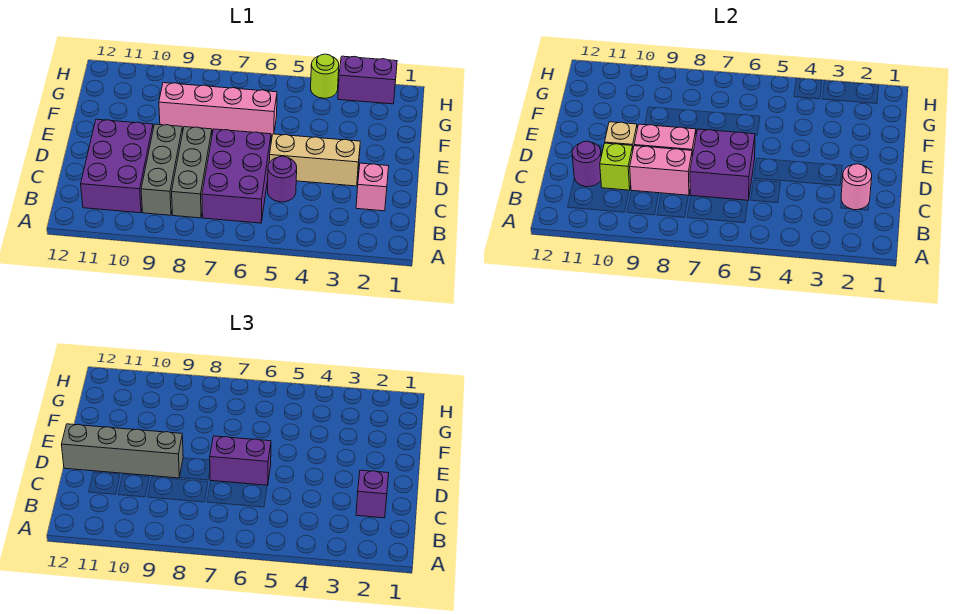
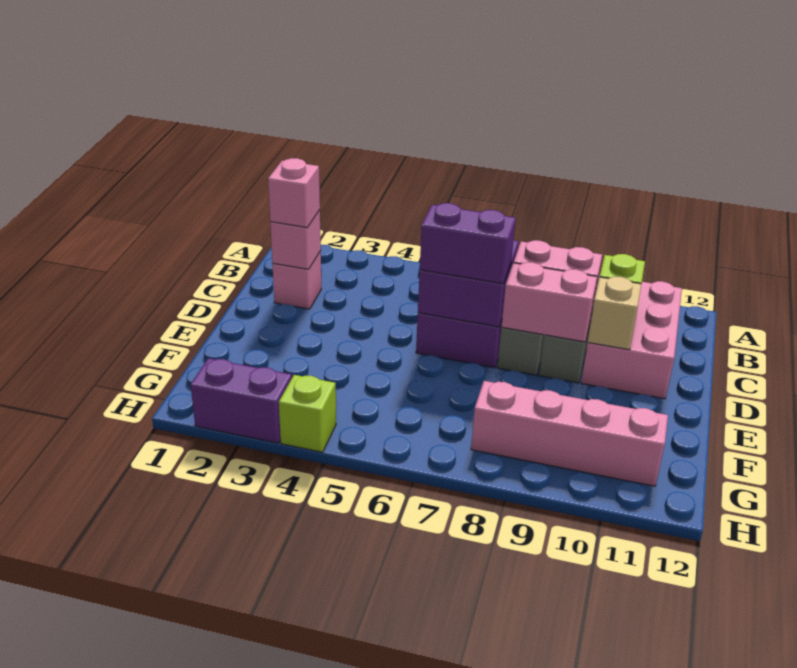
purple 2x3 brick [81,119,153,213] -> pink 2x3 brick [581,281,682,399]
pink 1x1 round brick [841,164,872,210] -> pink 1x1 brick [270,210,321,269]
purple 1x1 brick [356,470,389,518] -> pink 1x1 brick [268,158,320,228]
purple 1x1 round brick [268,156,297,202] -> none
purple 1x1 round brick [572,141,601,187] -> none
tan 1x3 brick [269,134,360,186] -> none
grey 1x4 brick [62,424,183,478] -> none
pink 1x4 brick [159,83,277,136] -> pink 1x4 brick moved to [471,381,668,486]
lime 1x1 round brick [311,54,339,98] -> lime 1x1 brick [279,375,336,452]

